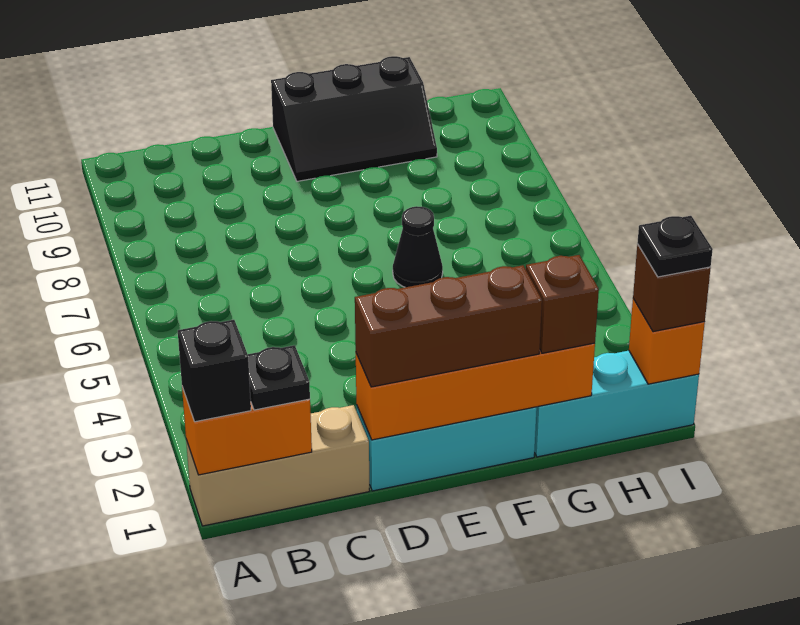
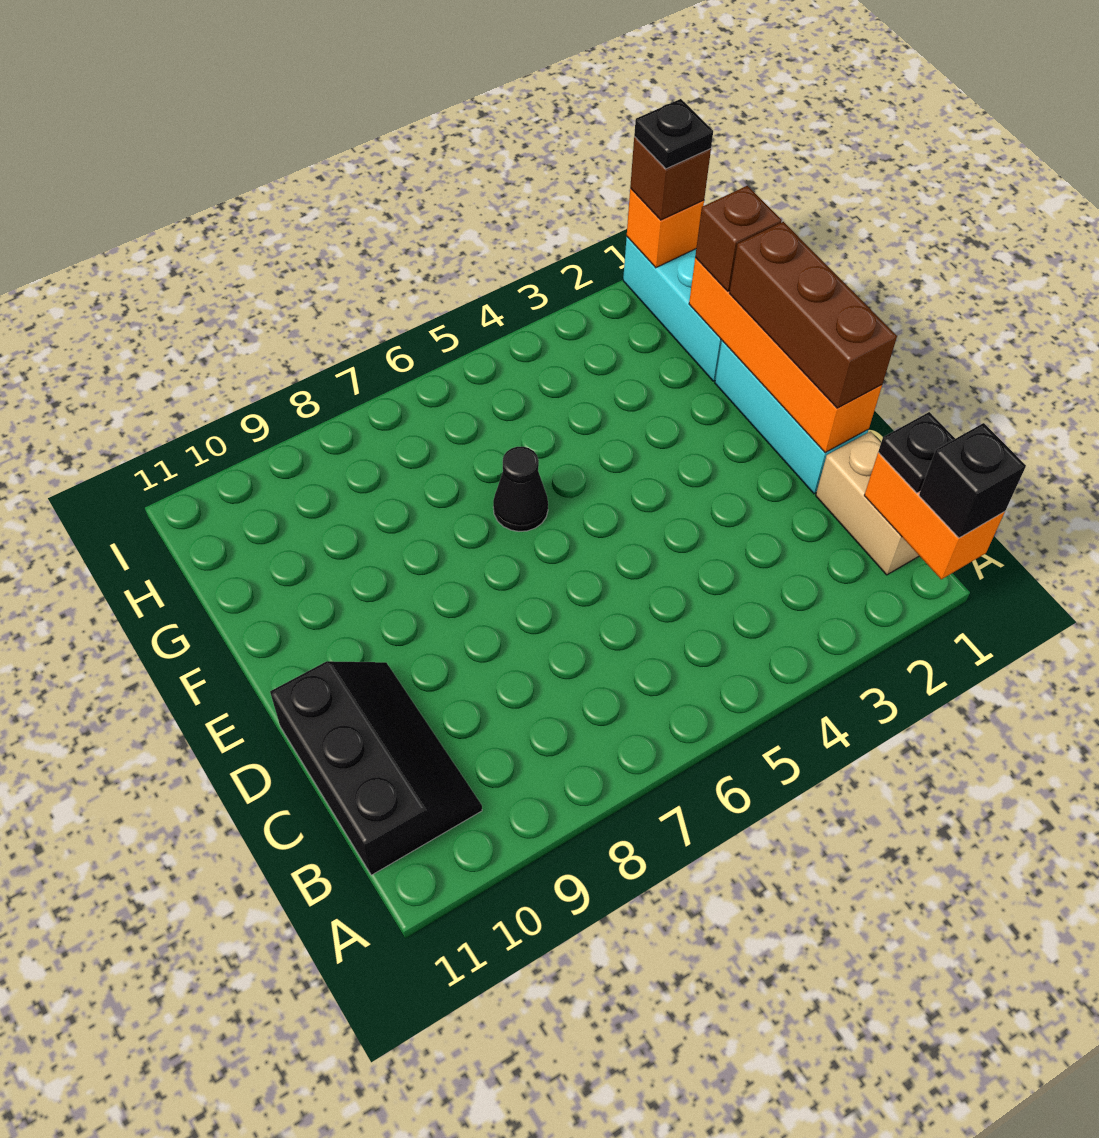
tan 1x3 brick [186,405,370,526] -> tan 1x2 brick [816,431,919,575]
black 2x3 slope [271,56,437,181] -> black 2x3 slope moved to [270,661,482,875]

